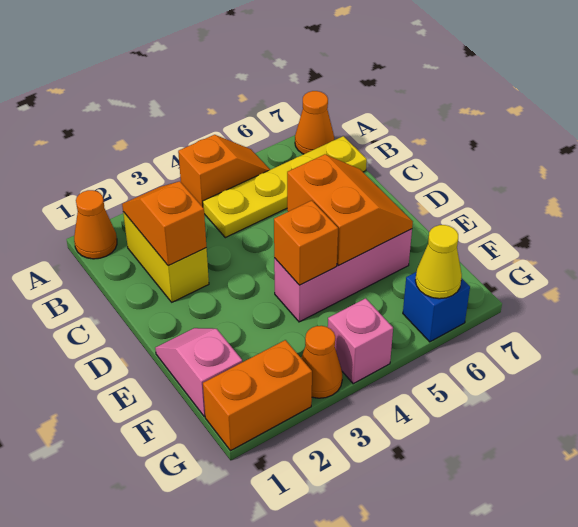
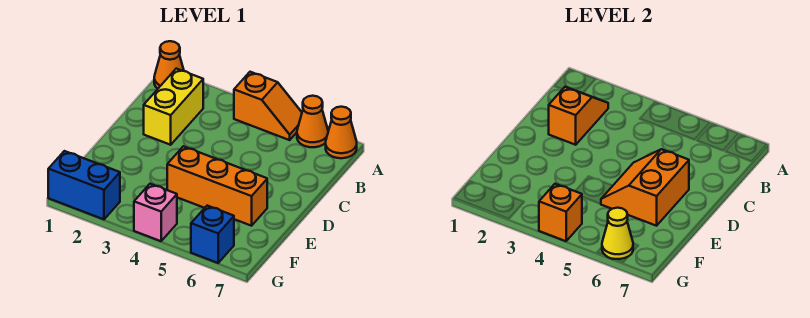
yellow 1x4 plate [203,136,367,238] -> none
orange 2x2 slope [287,154,413,265] -> orange 2x2 slope turned to [601,149,689,226]
pink 1x2 slope [155,328,242,417] -> none
pink 1x3 brick [274,229,412,322] -> orange 1x3 brick [167,146,267,226]
orange 1x1 brick [274,201,338,285] -> orange 1x1 brick moved to [539,184,582,241]
orange 1x2 brick [203,340,312,451] -> blue 1x2 brick [48,151,120,219]
orange 1x1 cone [301,326,342,398] -> orange 1x1 cone moved to [297,96,328,147]

